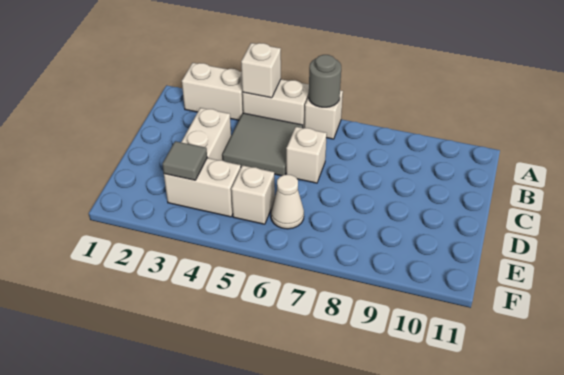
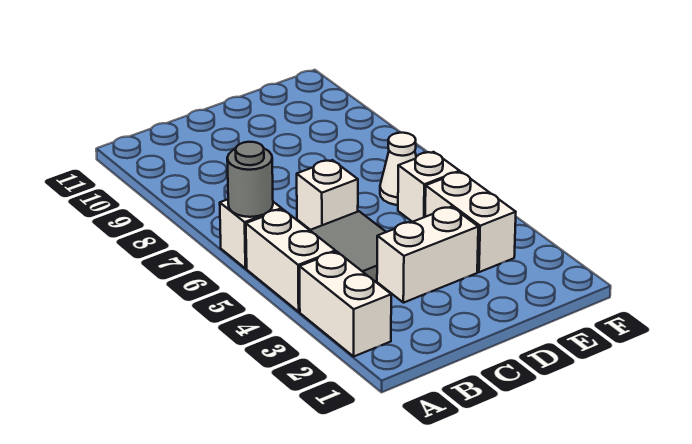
white 1x1 brick [241,43,281,98] -> none
grey 1x1 tile [163,141,207,180] -> none

